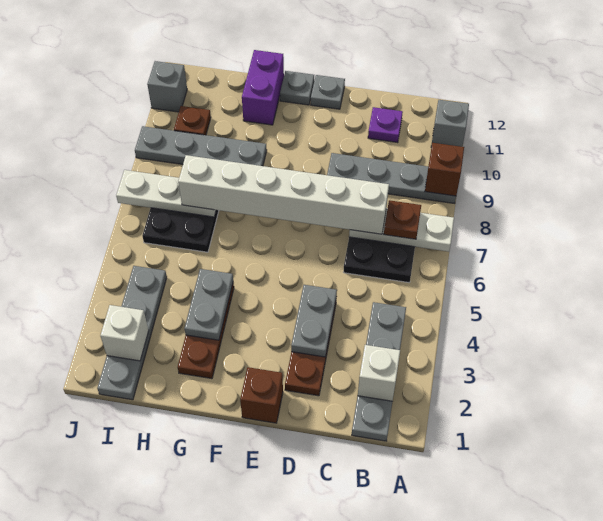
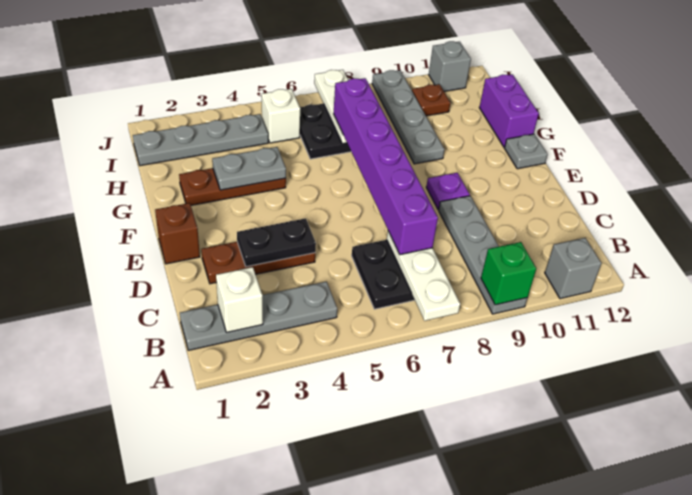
brown 1x1 brick [425,143,464,196] -> green 1x1 brick [481,242,536,305]
brown 1x1 plate [384,200,421,239] -> none
white 1x6 brick [178,155,389,234] -> purple 1x6 brick [334,78,438,255]
purple 1x1 plate [368,107,403,143] -> purple 1x1 plate moved to [426,173,470,210]
grey 1x2 plate [291,285,337,357] -> black 1x2 plate [237,218,316,267]
grey 1x1 plate [311,75,345,109] -> none
purple 1x2 brick [242,50,284,125] -> purple 1x2 brick turned to [479,74,539,147]
white 1x1 brick [100,305,149,361] -> white 1x1 brick moved to [262,89,300,143]

